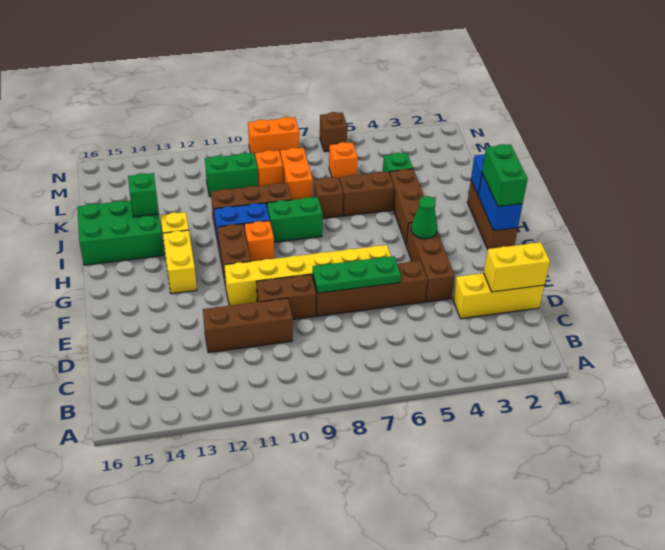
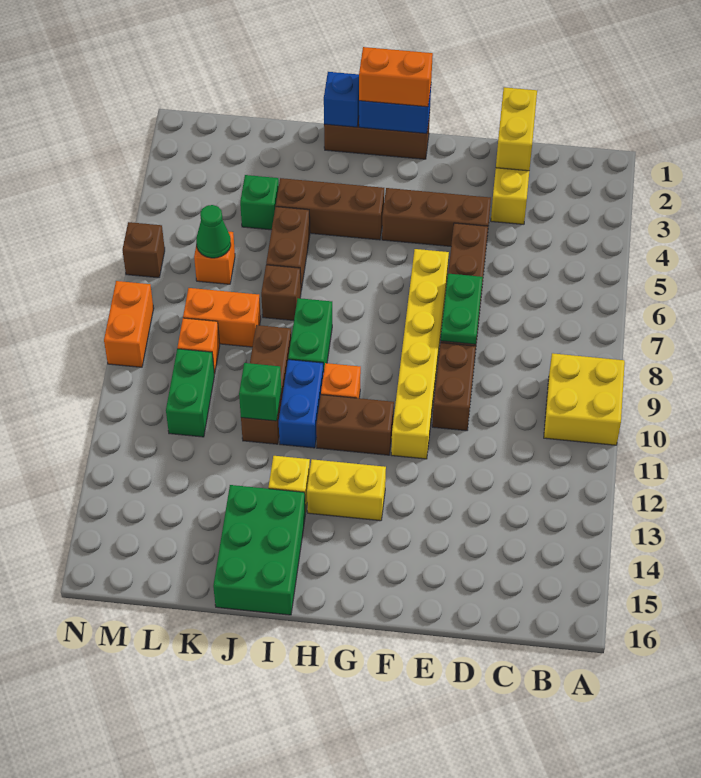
none -> yellow 2x2 brick [544,353,625,445]
brown 1x3 brick [203,298,293,353] -> none
green 1x3 plate [313,256,401,293] -> green 1x2 plate [441,274,483,344]
green 1x2 brick [482,144,528,206] -> orange 1x2 brick [359,47,433,107]
green 1x1 cone [411,196,437,239] -> green 1x1 cone moved to [196,205,231,258]
green 1x1 brick [128,173,159,217] -> green 1x1 brick moved to [239,363,281,421]

